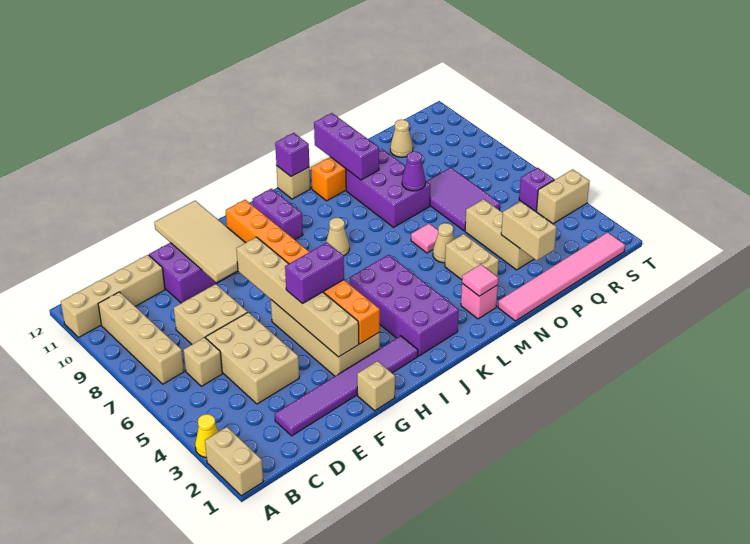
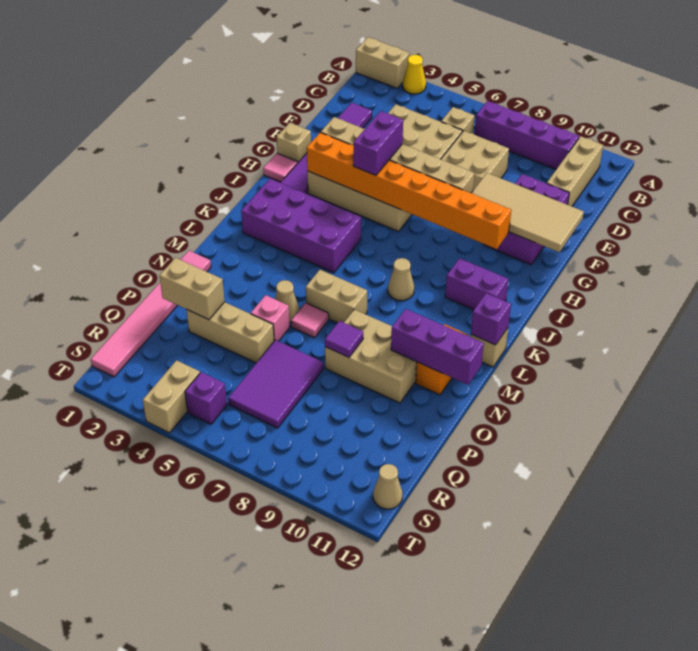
tan 1x4 brick [61,255,165,337] -> tan 1x3 brick [547,136,603,206]
tan 1x4 brick [98,292,184,384] -> purple 1x4 brick [475,101,579,169]
pink 1x1 brick [461,283,498,319] -> pink 1x1 brick moved to [251,295,290,341]
pink 1x1 tile [462,264,498,296] -> pink 1x1 tile moved to [263,153,298,182]
tan 1x2 brick [445,234,499,280] -> tan 1x2 brick moved to [306,270,367,323]
purple 2x3 brick [346,149,430,227] -> tan 2x3 brick [325,310,417,403]
purple 1x1 cone [402,152,426,191] -> purple 1x1 tile [325,321,363,357]
purple 2x3 tile [427,168,500,231] -> purple 2x3 tile turned to [228,340,323,428]
tan 1x1 cone [390,120,413,157] -> tan 1x1 cone moved to [373,464,403,509]

